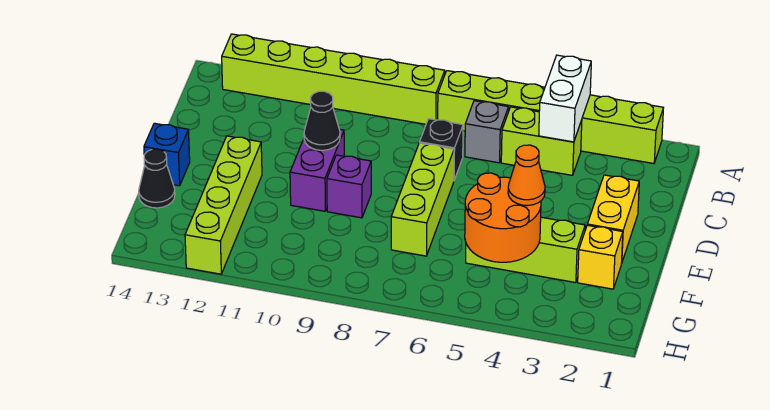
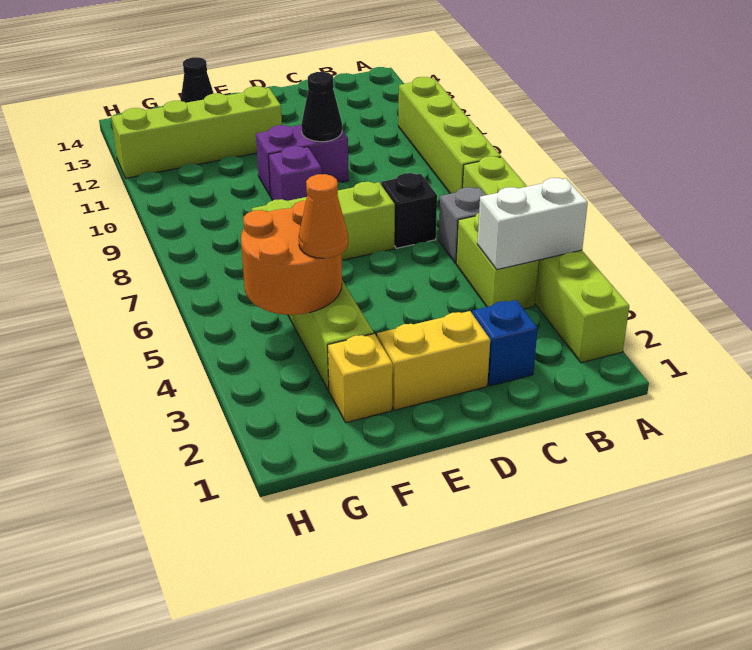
lime 1x6 brick [222,34,445,124] -> lime 1x4 brick [398,77,501,194]
blue 1x1 brick [144,123,190,186] -> blue 1x1 brick moved to [472,300,538,386]

